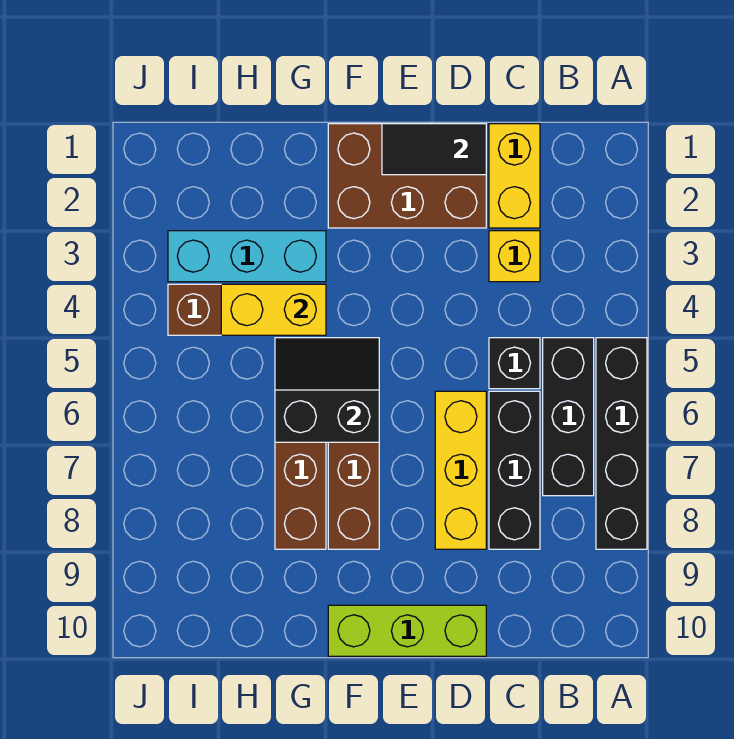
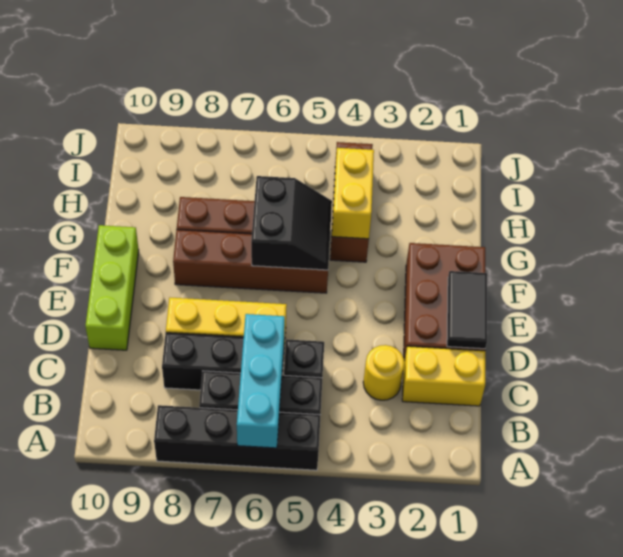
yellow 1x1 brick [489,231,540,282] -> yellow 1x1 round brick [363,345,404,400]
cyan 1x3 brick [168,231,326,282] -> cyan 1x3 brick moved to [237,314,285,448]

